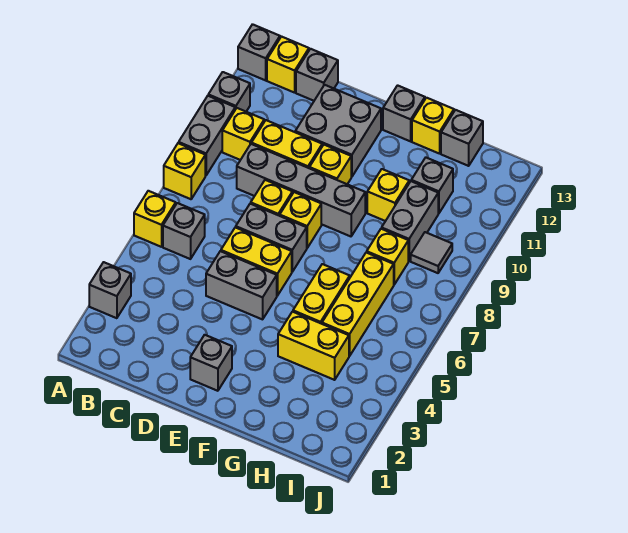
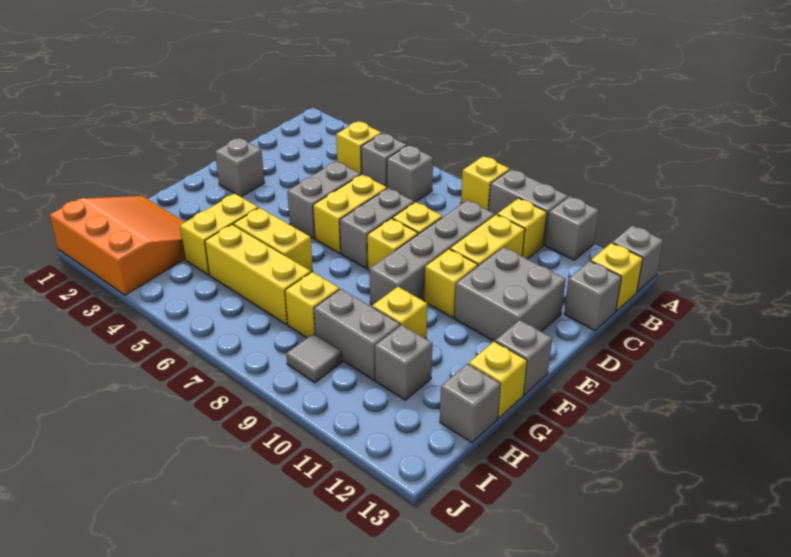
grey 1x1 brick [89,262,131,318] -> grey 1x1 brick moved to [361,133,407,187]
yellow 1x1 brick [134,191,176,247] -> yellow 1x1 brick moved to [336,121,382,174]
none -> orange 3x3 slope [50,196,185,295]

